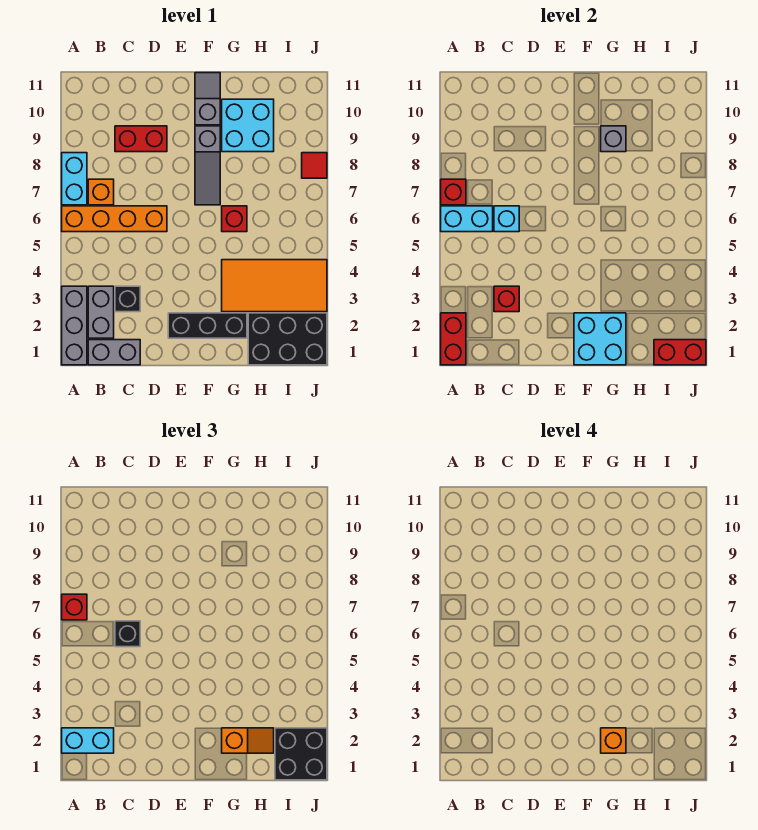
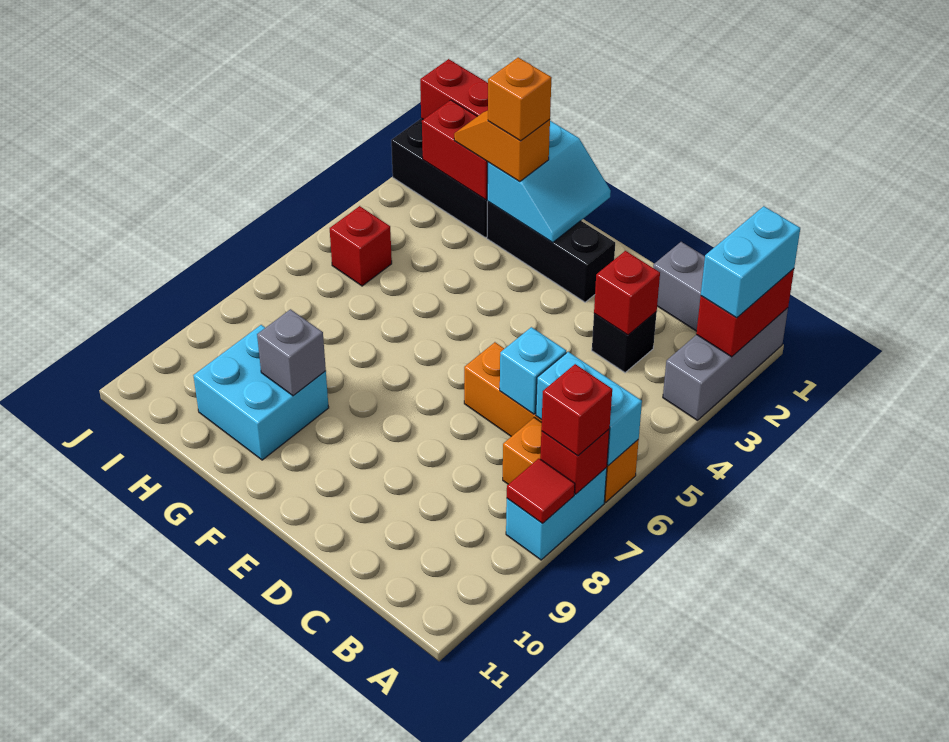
cyan 1x2 brick [62,728,114,753] -> cyan 1x2 brick turned to [701,206,800,318]
grey 1x2 brick [88,286,114,338] -> none
black 1x1 brick [115,621,140,647] -> none
red 1x2 brick [115,126,167,152] -> red 1x2 brick moved to [422,100,488,200]
cyan 2x2 brick [574,313,626,365] -> cyan 2x2 slope [487,121,611,243]
grey 1x3 slope [195,126,220,205] -> none
grey 1x2 slope [195,73,220,125] -> none
orange 2x4 tile [222,260,327,312] -> none
red 1x1 brick [222,206,247,232] -> red 1x1 brick moved to [330,206,392,286]
black 2x2 brick [275,728,327,780] -> none
red 1x1 tile [302,153,327,178] -> red 1x1 tile moved to [507,459,575,524]

